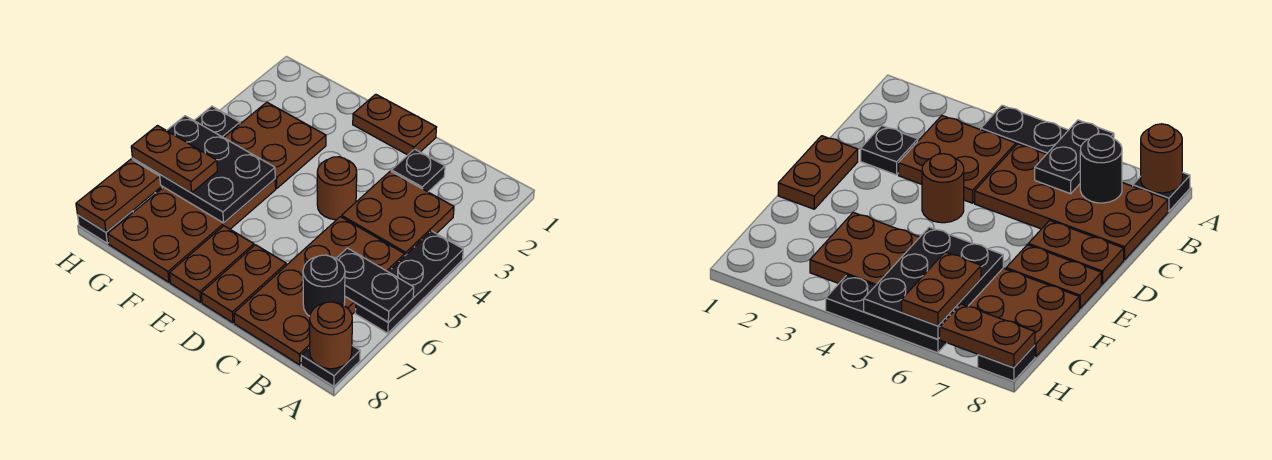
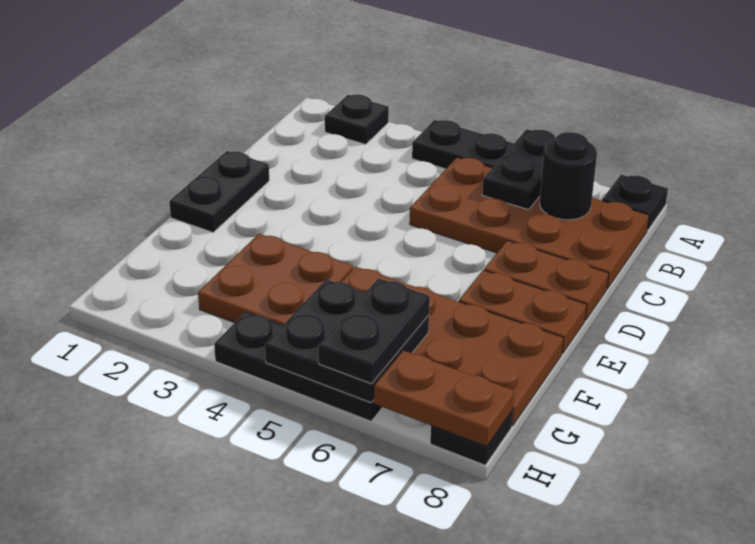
brown 1x1 round brick [310,302,352,369] -> none
brown 2x2 plate [342,171,454,255] -> none
black 1x1 plate [391,149,445,192] -> black 1x1 plate moved to [325,95,389,145]
brown 1x2 plate [353,94,437,155] -> black 1x2 plate [169,151,269,232]
brown 1x1 round brick [317,157,357,220] -> none
black 2x3 plate [133,116,275,223] -> black 2x2 plate [265,279,429,403]
brown 1x2 plate [131,126,217,193] -> black 1x2 plate [318,278,430,384]

